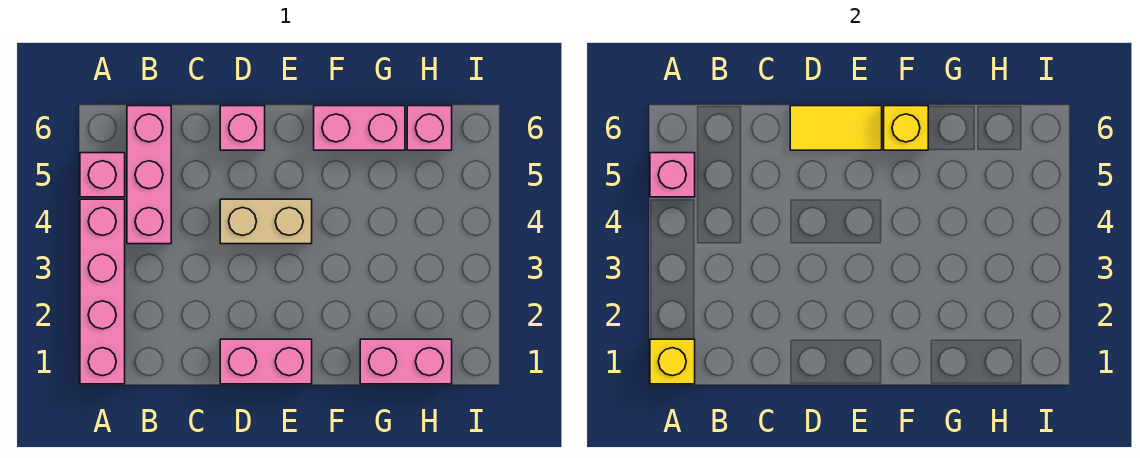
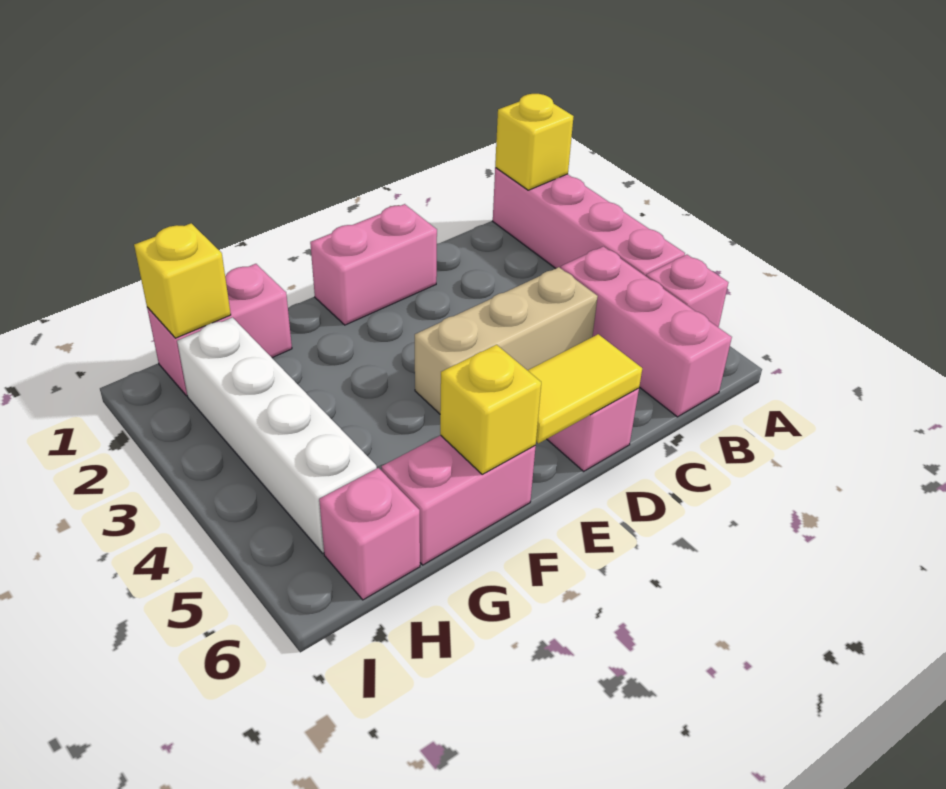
pink 1x1 brick [650,153,695,197] -> none
tan 1x2 brick [220,199,312,244] -> tan 1x3 brick [415,267,598,414]
none -> yellow 1x1 brick [134,223,231,338]
none -> white 1x4 brick [177,317,377,553]

